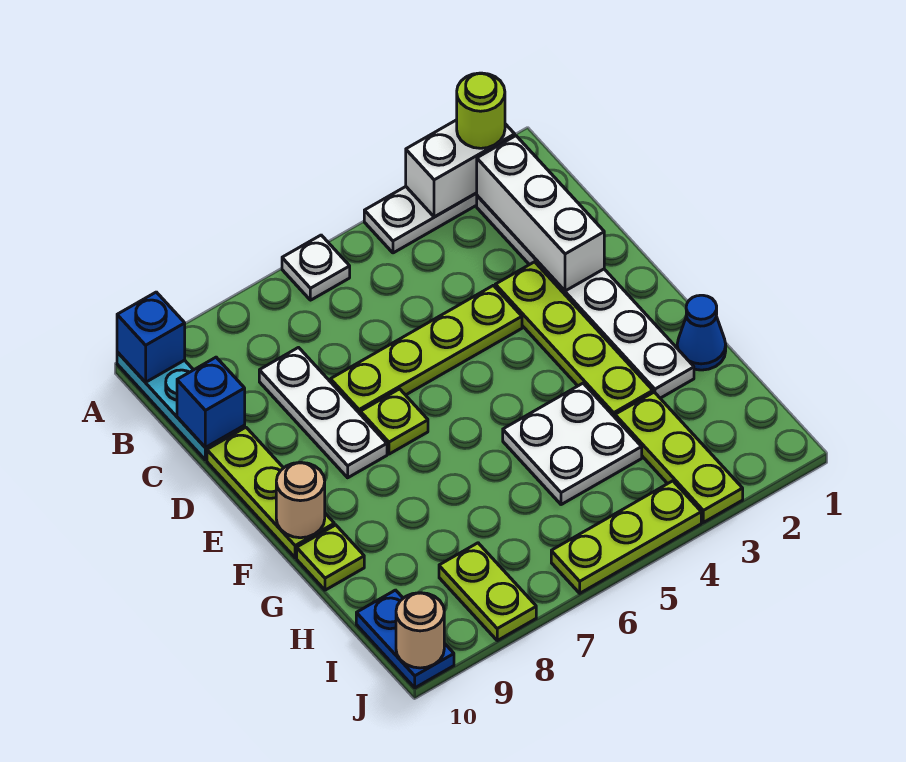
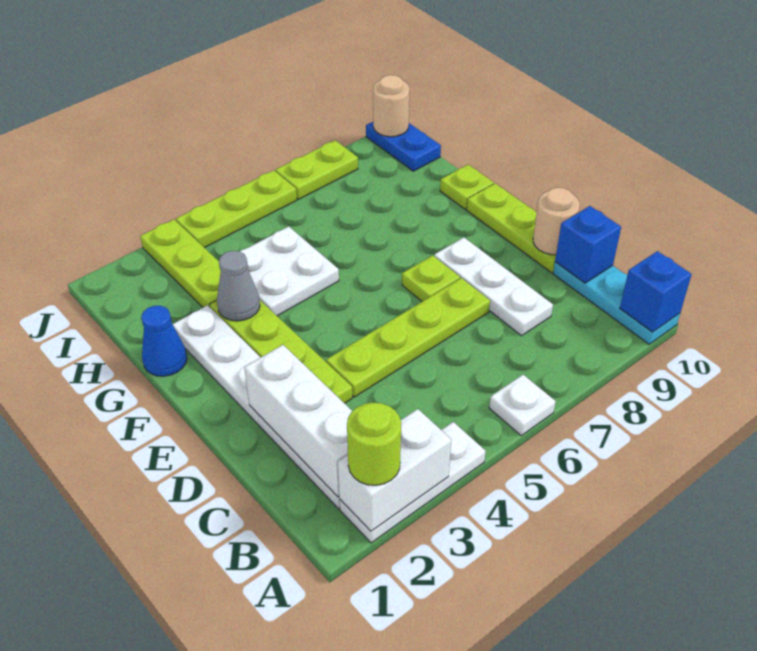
tan 1x1 round brick [276,462,325,538] -> tan 1x1 round brick moved to [533,188,580,255]
none -> grey 1x1 cone [217,251,260,321]
lime 1x2 plate [439,543,536,641] -> lime 1x2 plate turned to [275,140,358,199]

